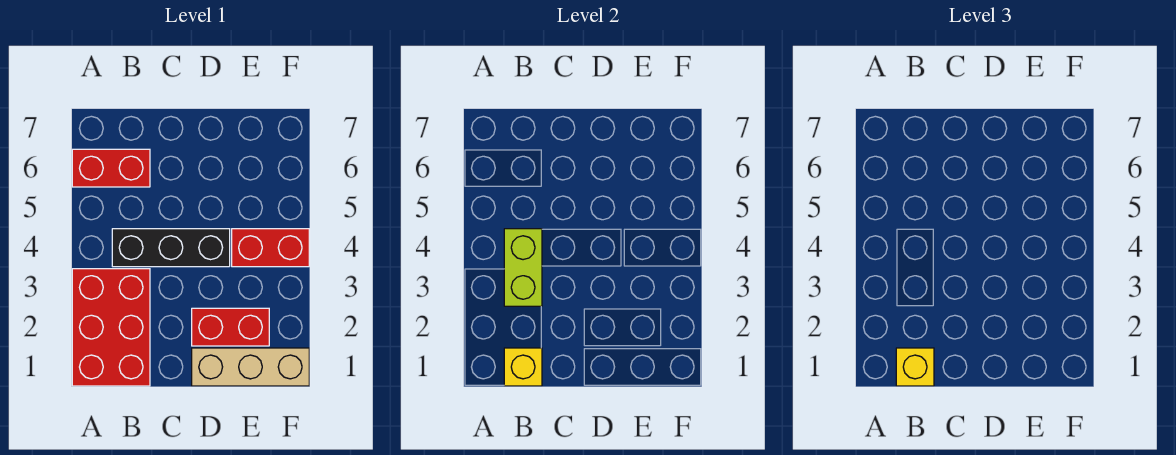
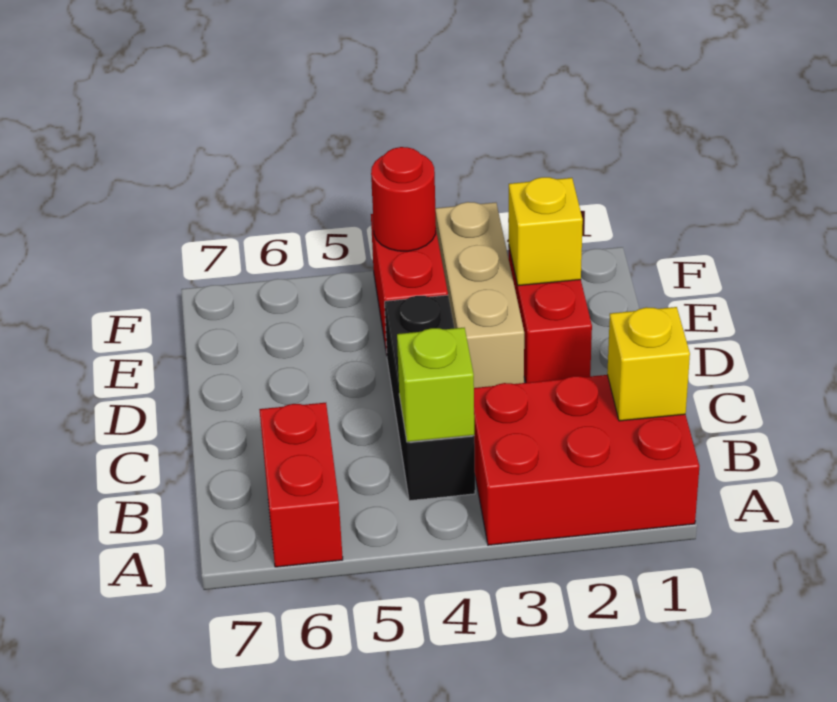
yellow 1x1 brick [896,348,934,386] -> yellow 1x1 brick moved to [509,177,583,286]
lime 1x2 brick [504,229,542,306] -> lime 1x1 brick [397,328,474,442]
tan 1x3 brick [192,348,309,386] -> tan 1x3 brick moved to [435,202,524,388]
none -> red 1x1 round brick [371,147,436,251]

